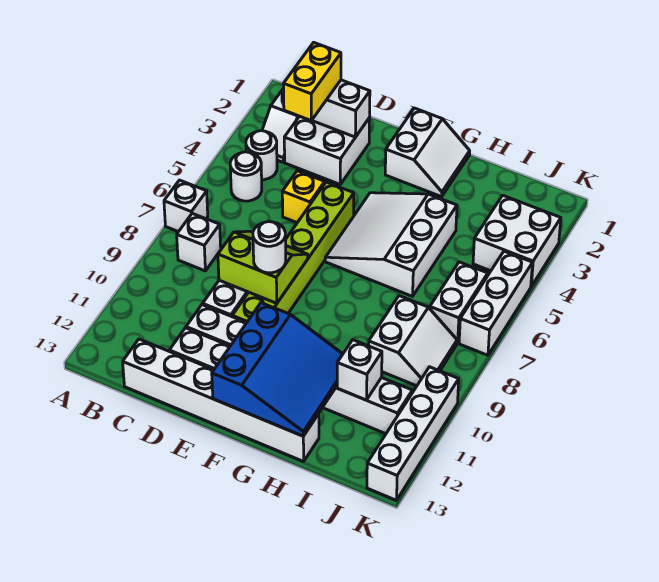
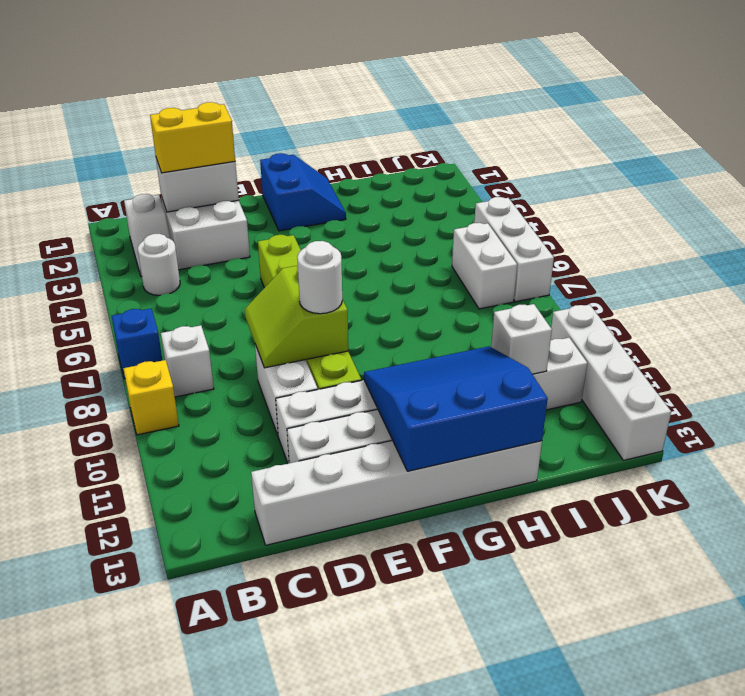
white 1x1 brick [164,180,208,232] -> blue 1x1 brick [112,308,162,379]
white 1x1 round brick [230,152,262,201] -> none
yellow 1x2 brick [283,42,341,121] -> yellow 1x2 brick turned to [150,102,235,173]
yellow 1x1 brick [282,171,325,223] -> yellow 1x1 brick moved to [123,360,179,435]
lime 2x2 slope [218,231,308,303] -> lime 2x2 slope turned to [245,265,348,368]
white 2x2 slope [385,108,470,197] -> blue 2x2 slope [260,153,346,231]
white 3x3 slope [325,193,457,296] -> none
blue 3x3 slope [212,303,343,436] -> blue 3x3 slope turned to [364,346,548,471]
white 2x2 slope [369,296,457,386] -> none
white 2x2 brick [473,195,561,286] -> none

